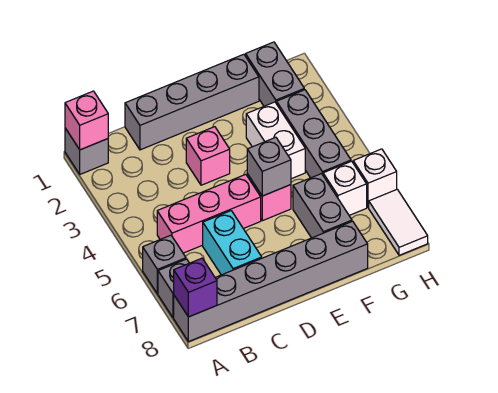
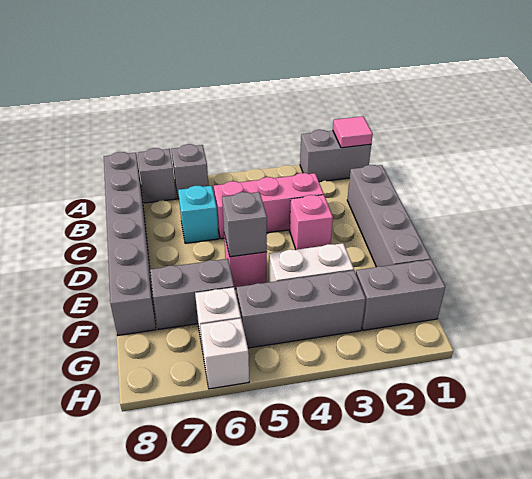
grey 1x1 brick [65,128,108,174] -> grey 1x2 brick [300,130,371,182]
pink 1x1 brick [65,91,108,150] -> pink 1x1 tile [333,116,373,148]
purple 1x1 brick [174,258,217,317] -> none
pink 1x3 brick [157,174,261,253] -> pink 1x3 brick turned to [214,173,324,239]
cyan 1x2 brick [203,211,262,275] -> cyan 1x1 brick [178,186,219,243]
white 1x2 tile [369,189,428,255] -> none

